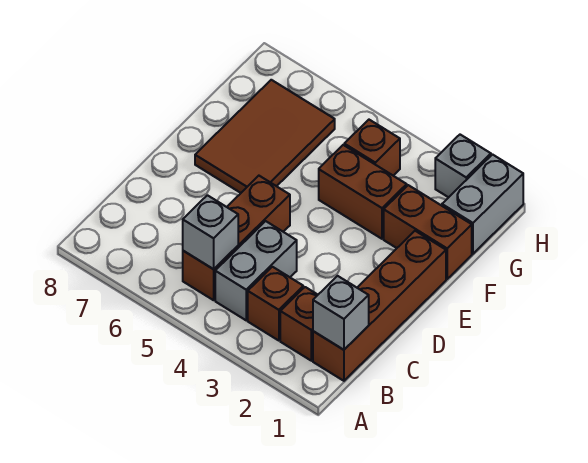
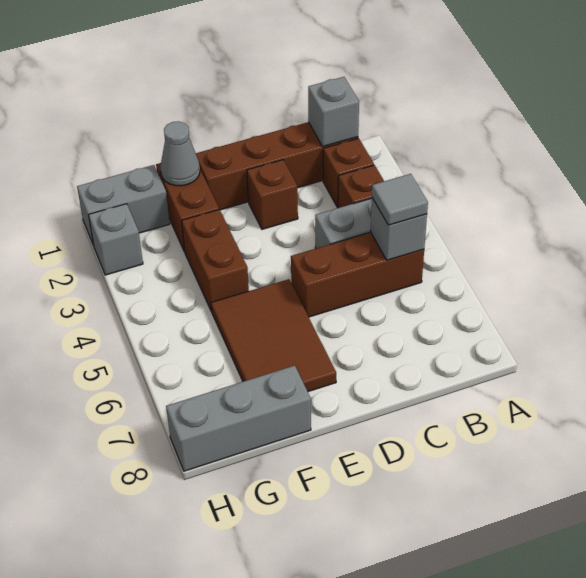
none -> grey 1x1 tile [372,174,428,225]
brown 2x3 tile [195,80,335,193] -> brown 2x3 tile turned to [211,279,336,392]
none -> grey 1x1 cone [160,121,200,186]
none -> grey 1x3 brick [166,366,311,471]
brown 1x1 brick [344,120,400,176] -> brown 1x1 brick moved to [247,160,298,229]

